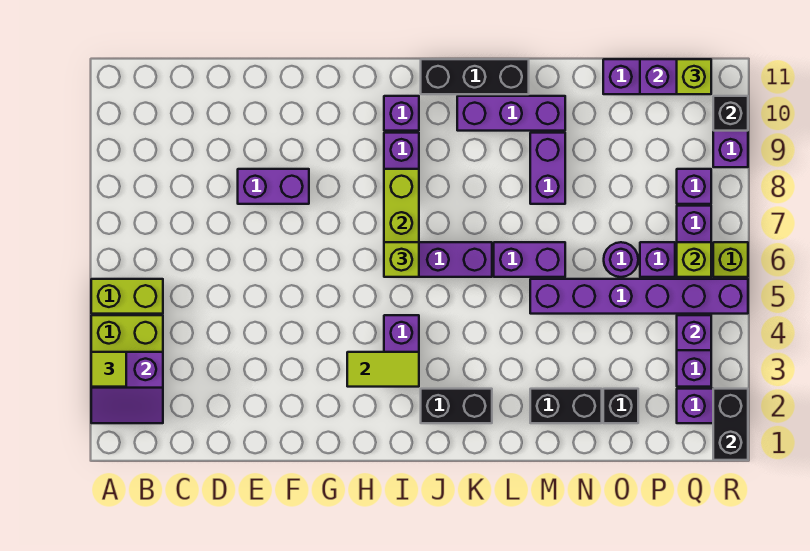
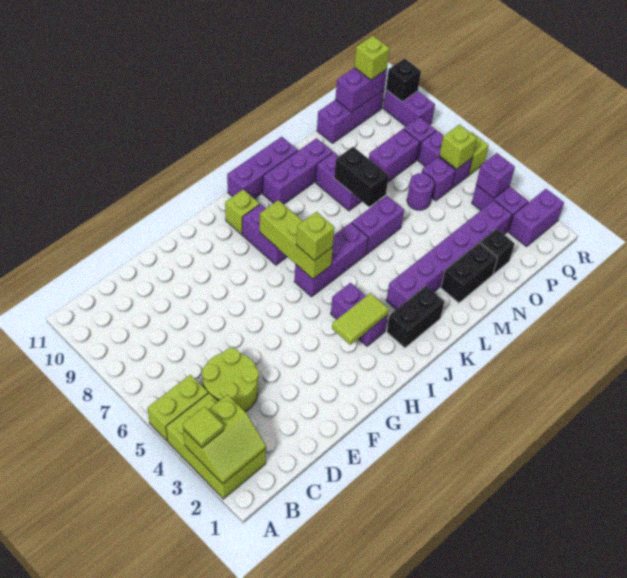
purple 2x2 slope [91,352,163,423] -> lime 2x2 slope [183,395,266,484]
none -> lime 2x2 round brick [202,348,259,412]
purple 1x2 brick [238,169,309,204] -> purple 1x2 brick moved to [369,129,420,182]
purple 1x1 brick [384,96,419,131] -> lime 1x1 brick [225,189,260,234]
black 1x3 brick [421,59,529,94] -> purple 1x3 brick [227,137,298,199]
purple 1x6 brick [530,279,748,314] -> purple 1x6 brick moved to [386,200,512,309]
black 1x2 brick [713,389,748,460] -> black 1x2 brick moved to [334,147,389,207]

